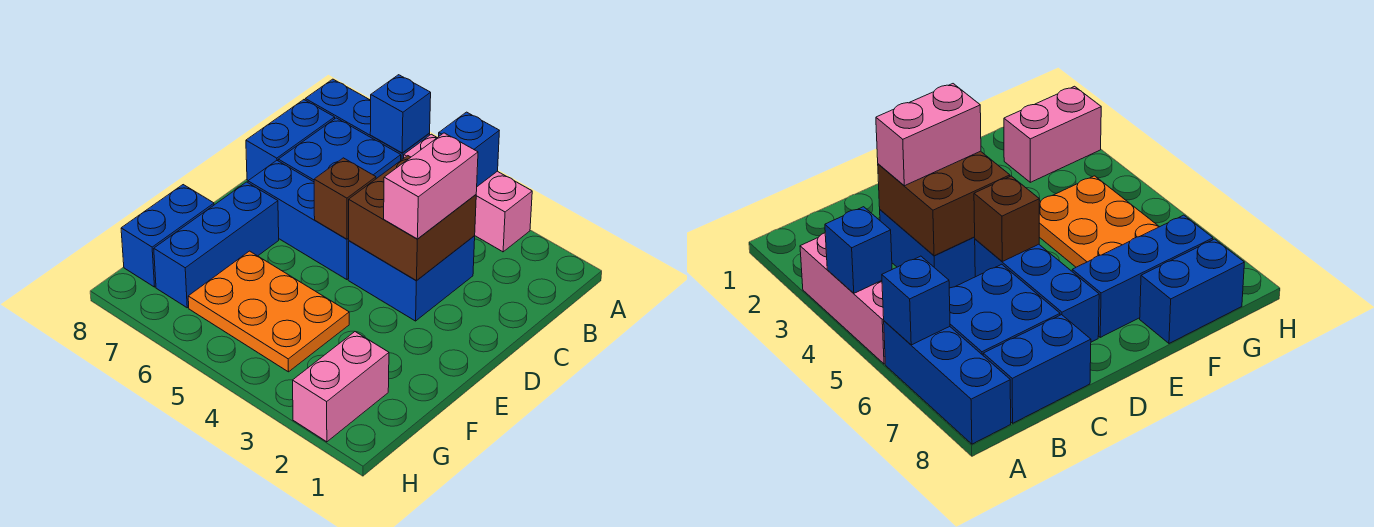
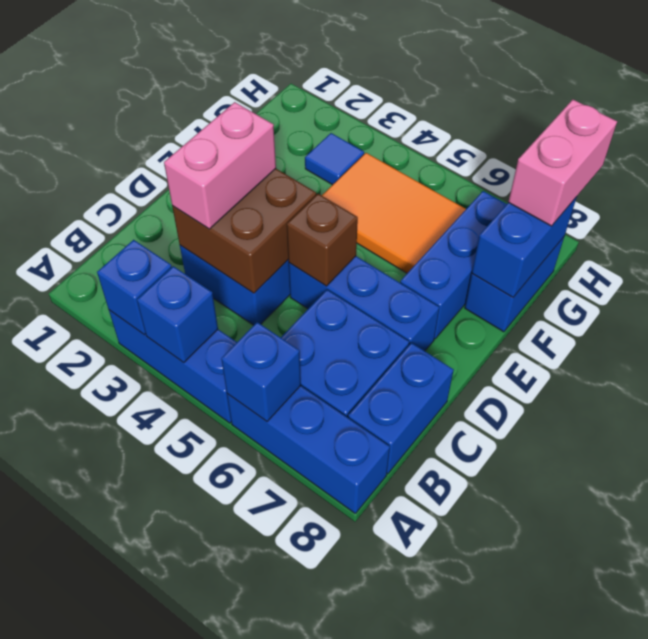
pink 1x3 brick [404,134,532,252] -> blue 1x3 brick [109,310,237,423]
none -> blue 1x1 brick [97,240,172,335]
orange 2x3 plate [188,251,349,372] -> orange 2x3 tile [322,153,466,273]
none -> blue 1x2 brick [472,197,577,297]
pink 1x2 brick [293,332,389,442] -> pink 1x2 brick moved to [508,100,617,226]
none -> blue 1x1 tile [305,133,364,185]

